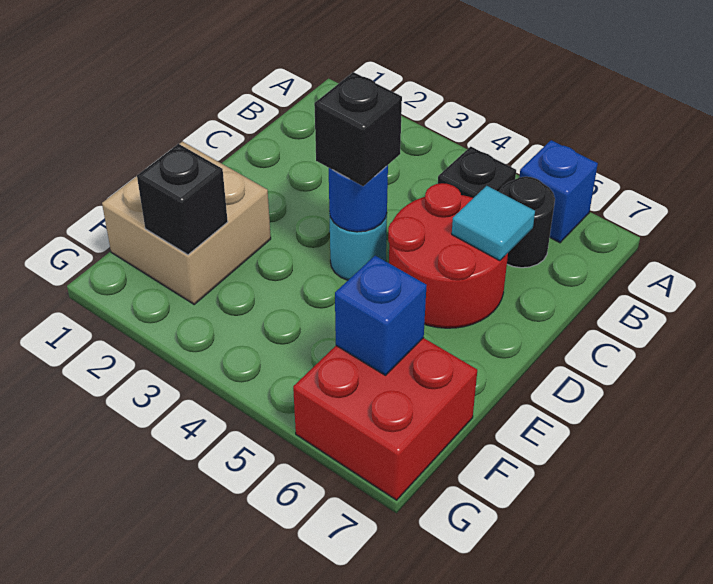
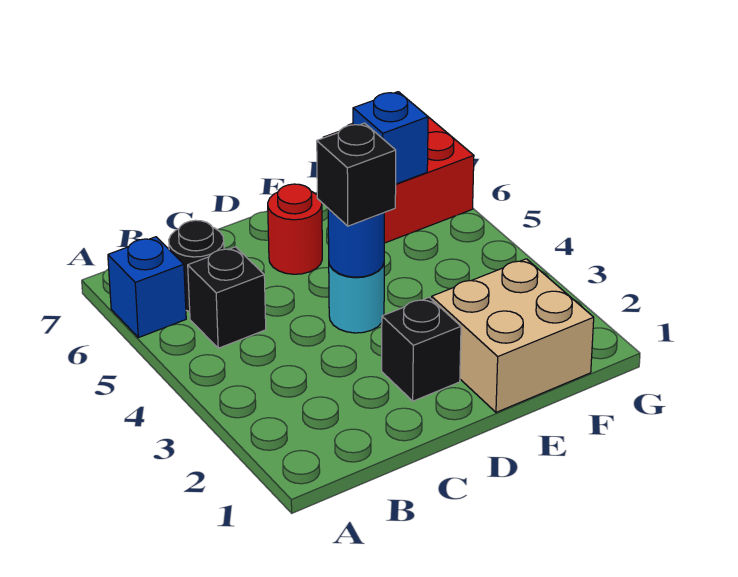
red 2x2 round brick [388,183,508,328] -> red 1x1 round brick [268,184,322,274]
cyan 1x1 tile [452,186,535,261] -> none
black 1x1 brick [137,144,228,255] -> black 1x1 brick moved to [382,297,461,401]

